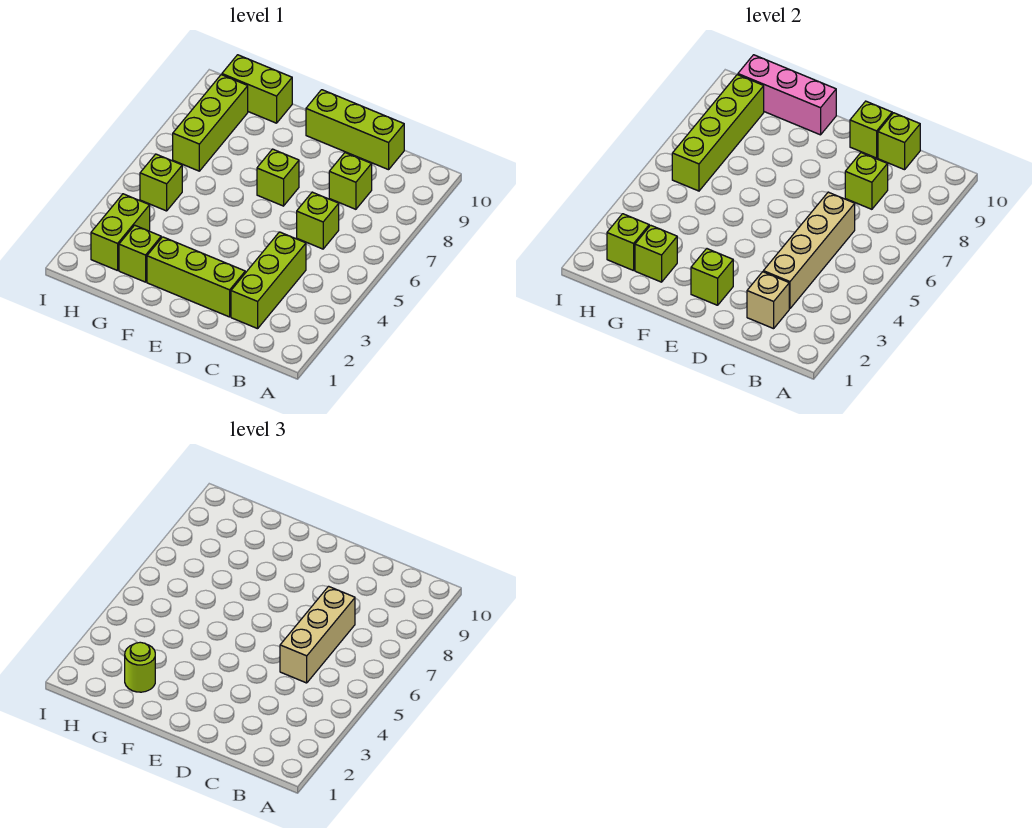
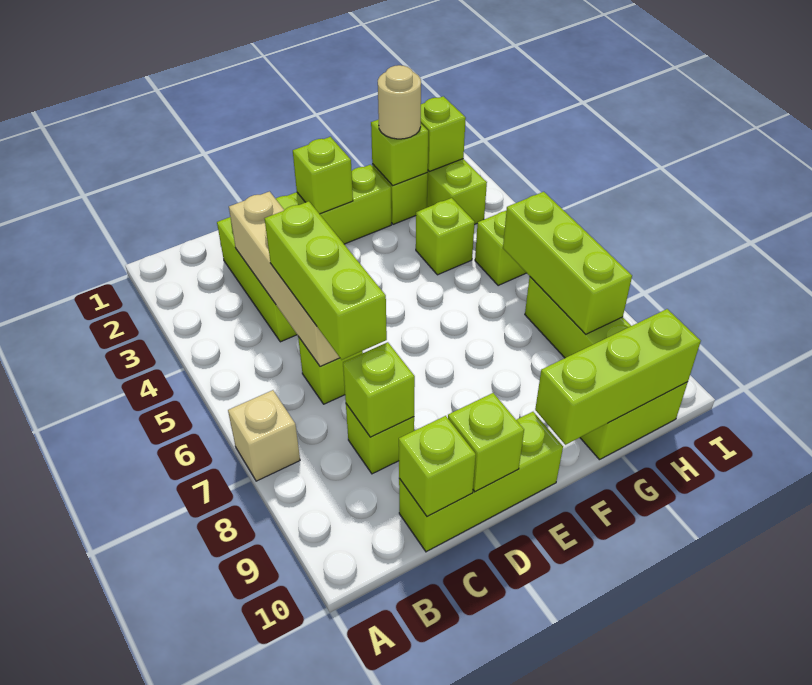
tan 1x1 brick [747,272,789,329] -> tan 1x1 brick moved to [228,390,300,481]
tan 1x3 brick [280,586,355,683] -> lime 1x3 brick [265,201,387,360]
lime 1x1 brick [257,149,299,206] -> lime 1x1 brick moved to [416,198,475,275]
pink 1x3 brick [738,55,836,135] -> lime 1x3 brick [535,309,701,445]
lime 1x1 round brick [125,642,155,692] -> tan 1x1 round brick [378,65,421,139]
lime 1x4 brick [672,75,764,191] -> lime 1x3 brick [503,192,632,334]

